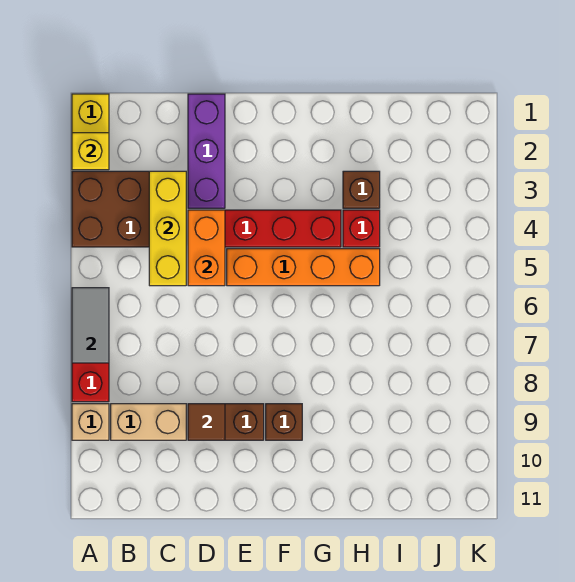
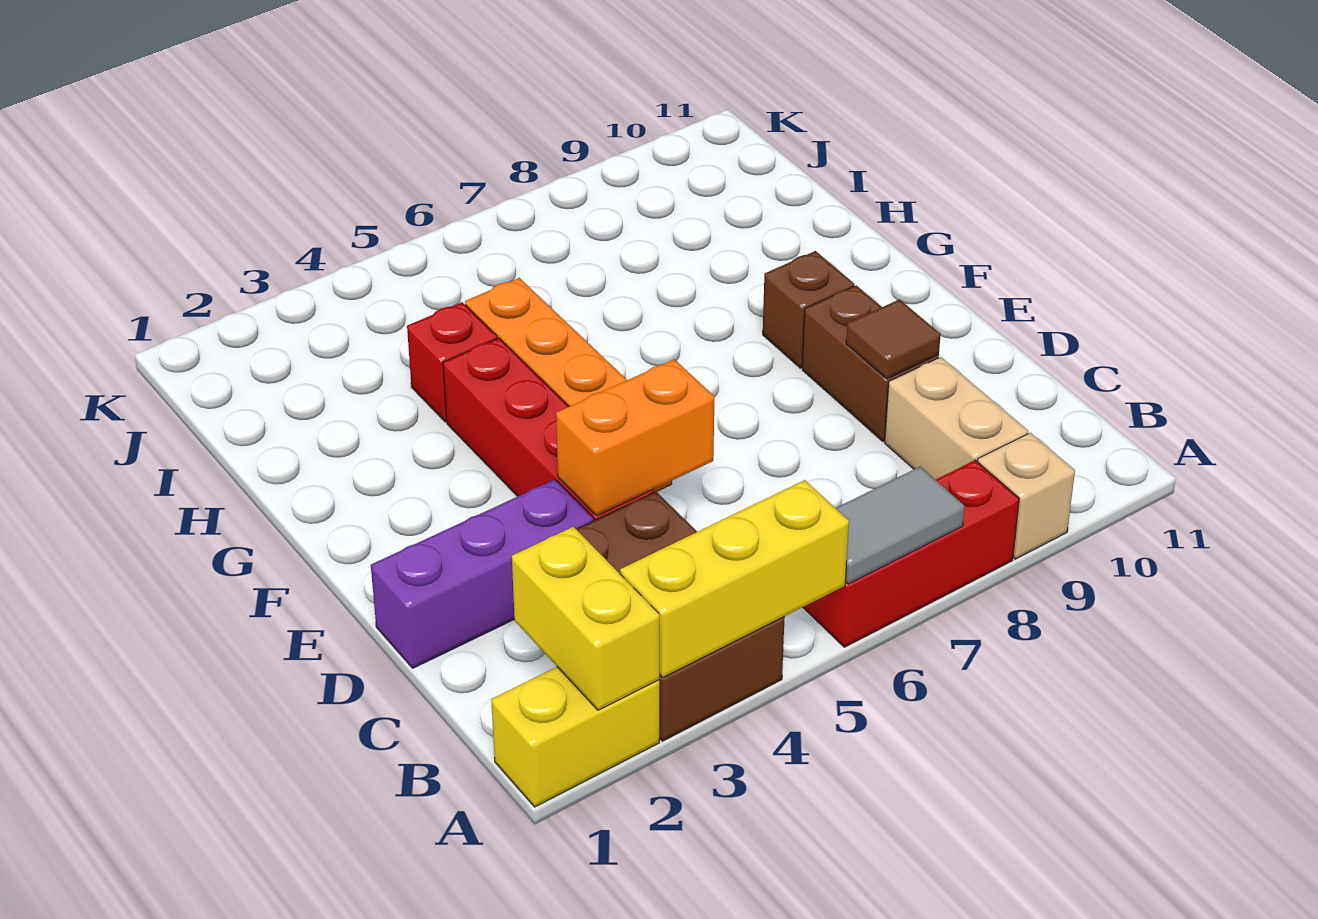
yellow 1x1 brick [72,133,109,170] -> yellow 1x2 brick [512,527,659,710]
yellow 1x3 brick [149,171,186,286] -> yellow 1x3 brick moved to [620,480,849,678]
brown 1x1 brick [343,171,380,208] -> none

